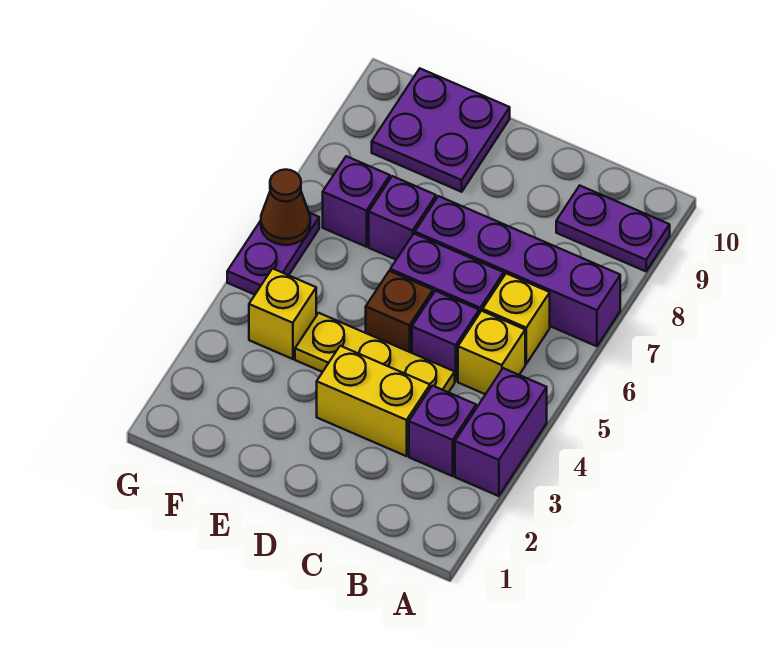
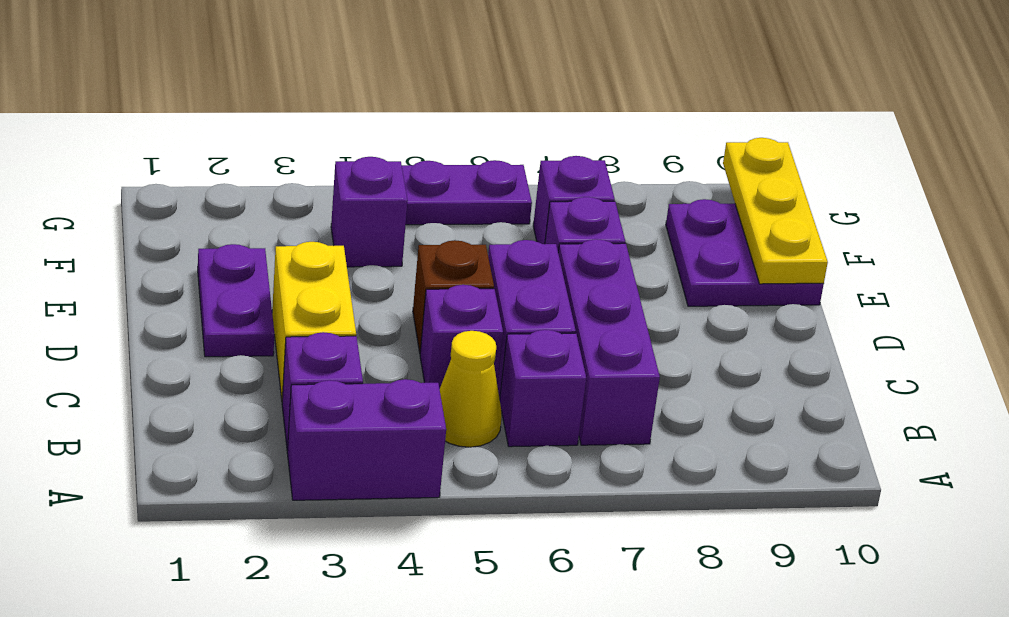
purple 1x4 brick [415,196,620,346] -> purple 1x3 brick [558,239,660,445]
purple 1x2 plate [556,186,670,271] -> purple 1x2 plate moved to [198,244,274,357]
yellow 1x1 brick [458,311,525,394] -> yellow 1x1 cone [440,331,502,447]
yellow 1x1 brick [483,273,550,364] -> purple 1x1 brick [500,330,586,447]
yellow 1x3 plate [295,313,455,392] -> yellow 1x3 plate moved to [723,138,828,284]
yellow 1x1 brick [249,269,316,359] -> purple 1x1 brick [331,157,408,267]
brown 1x1 cone [261,170,310,245] -> none

